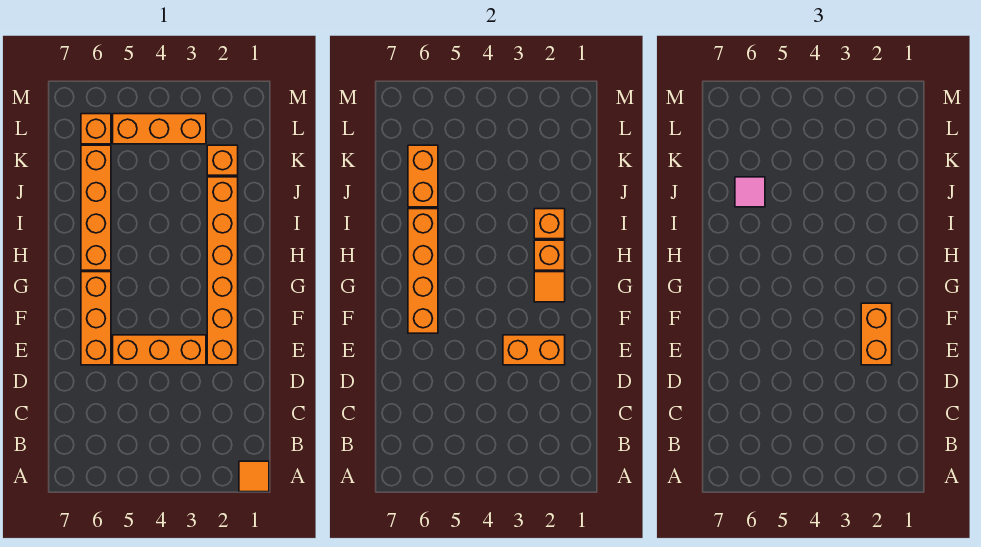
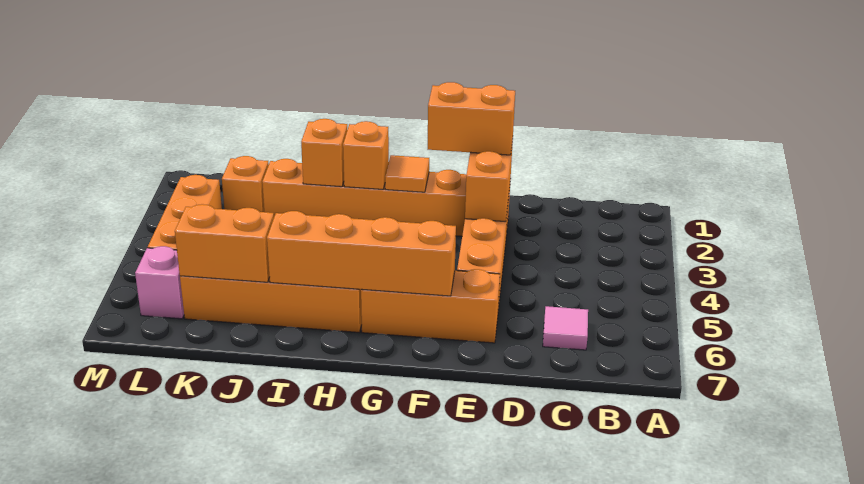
orange 1x1 tile [239,461,269,492] -> none
pink 1x1 tile [735,177,765,207] -> pink 1x1 tile moved to [543,306,588,350]
orange 1x1 brick [81,114,111,144] -> pink 1x1 brick [135,246,184,319]

